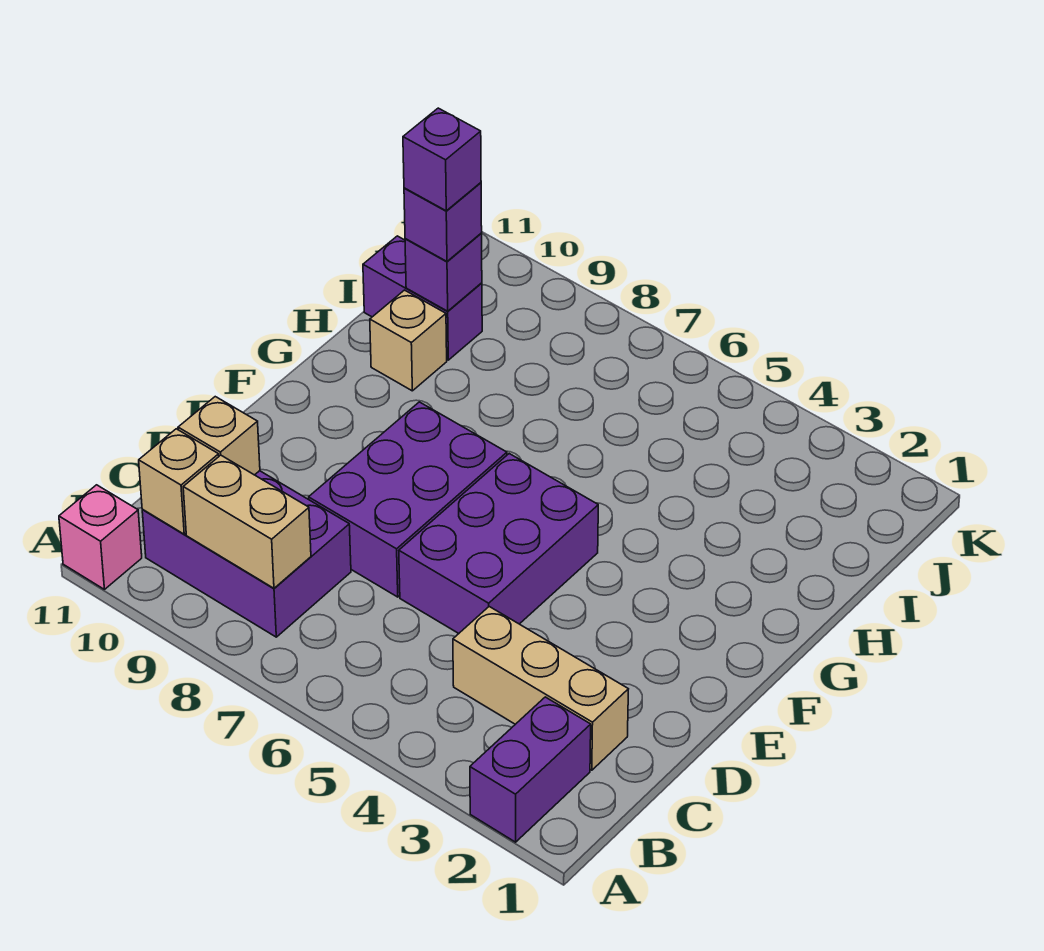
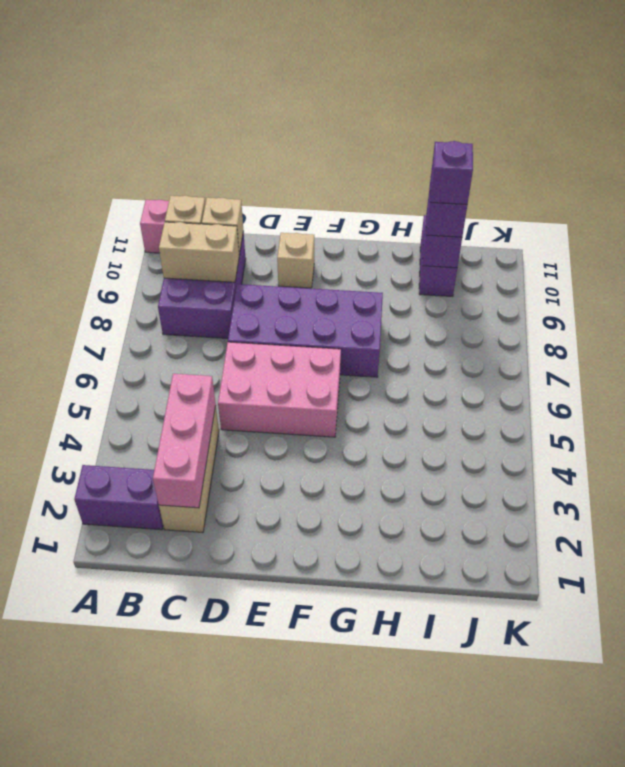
tan 1x2 brick [183,455,311,588] -> tan 1x2 brick turned to [159,222,239,282]
none -> pink 1x3 brick [153,374,216,508]
purple 2x3 brick [399,454,598,633] -> pink 2x3 brick [218,342,341,437]
purple 2x3 brick [309,402,507,597] -> purple 2x4 brick [228,284,383,377]
tan 1x1 brick [370,290,447,391] -> tan 1x1 brick moved to [277,233,314,288]

